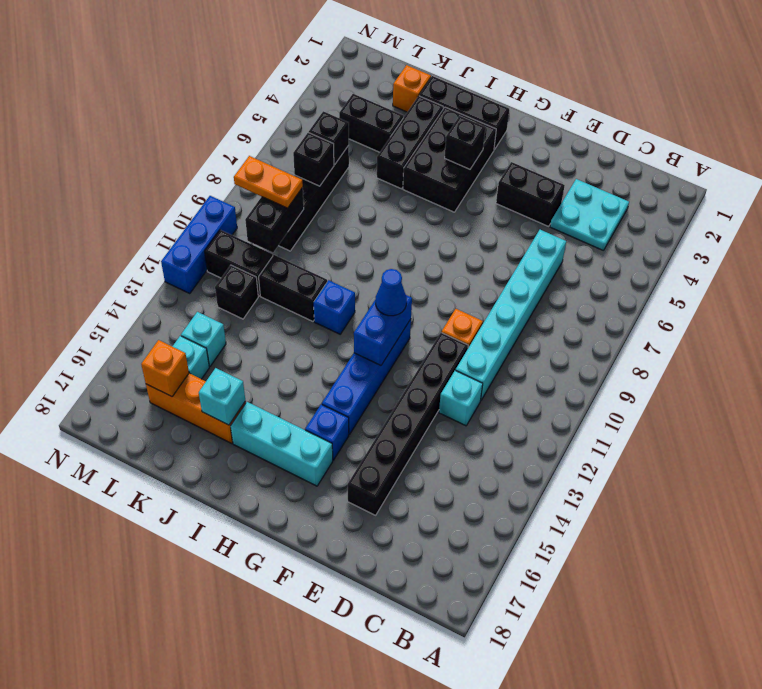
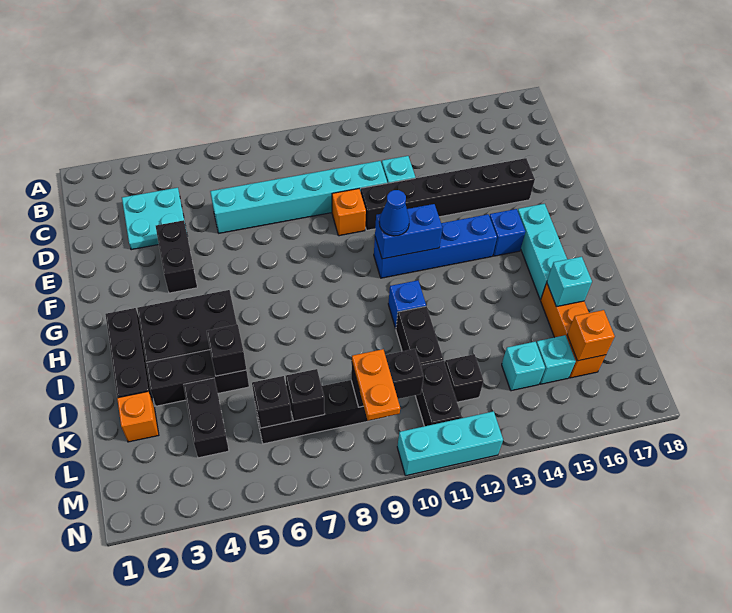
black 1x1 brick [445,116,485,169] -> black 1x1 brick moved to [207,325,246,376]
blue 1x3 brick [161,196,237,294] -> cyan 1x3 brick [397,411,503,476]

